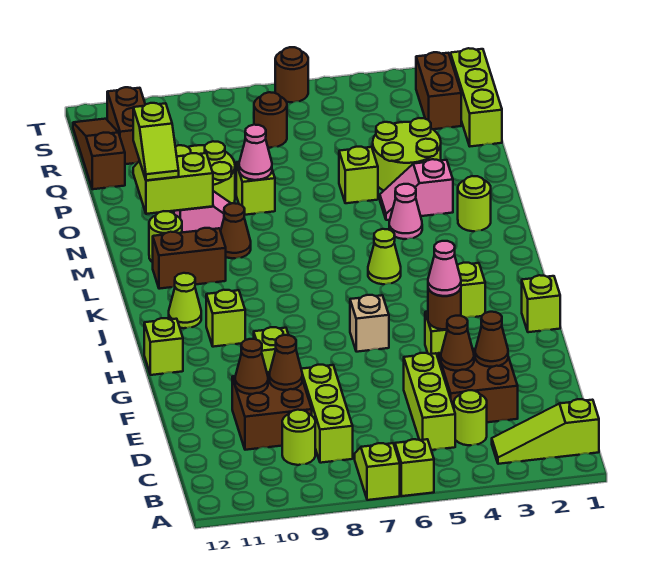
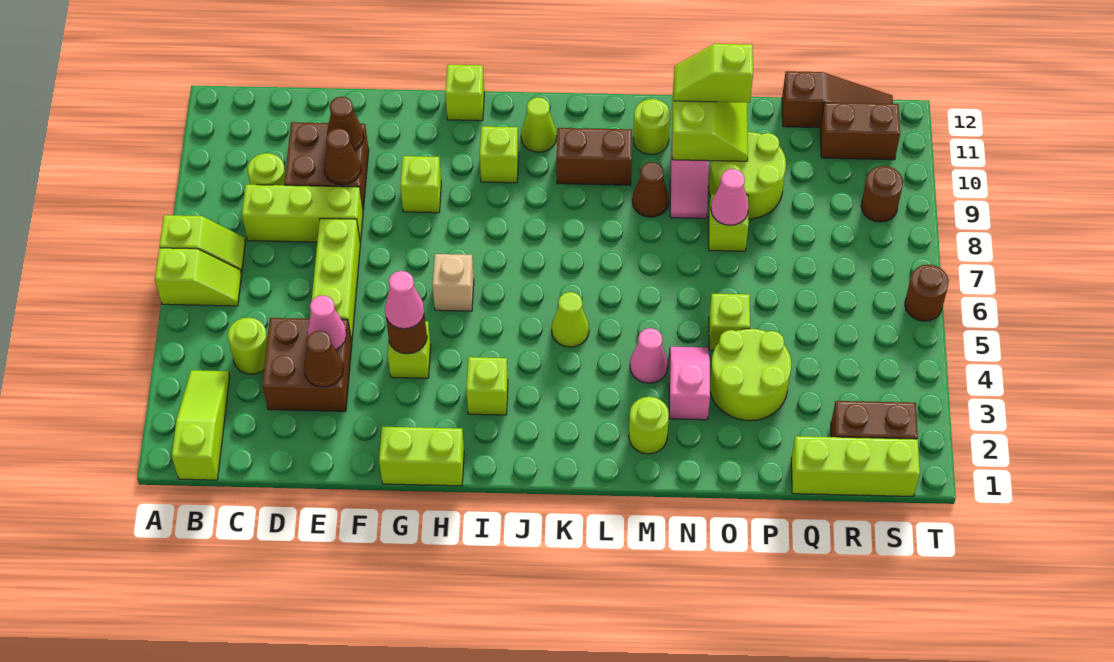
lime 1x3 brick [404,353,455,450] -> lime 1x3 brick turned to [310,218,360,342]
brown 1x1 cone [441,316,474,371] -> pink 1x1 cone [307,295,346,350]
lime 1x1 brick [522,275,560,332] -> lime 1x2 brick [379,427,464,486]
brown 1x2 brick [153,228,226,289] -> brown 1x2 brick turned to [557,128,632,185]
brown 1x1 round brick [254,92,287,148] -> brown 1x1 round brick moved to [861,166,903,222]

